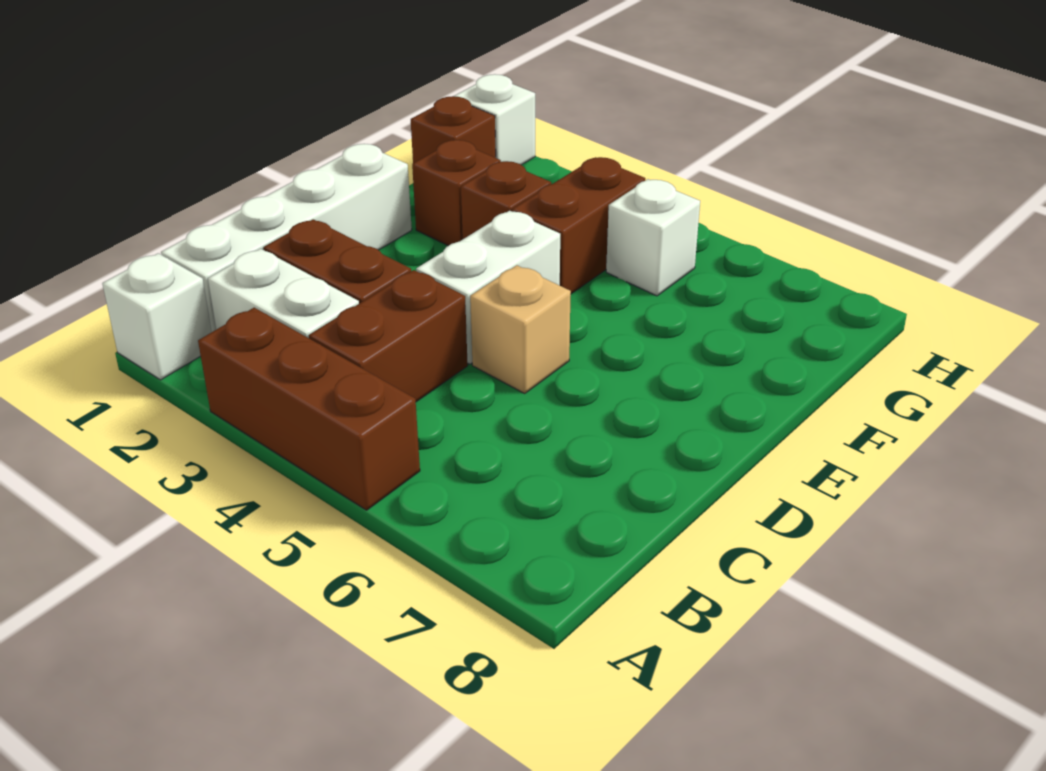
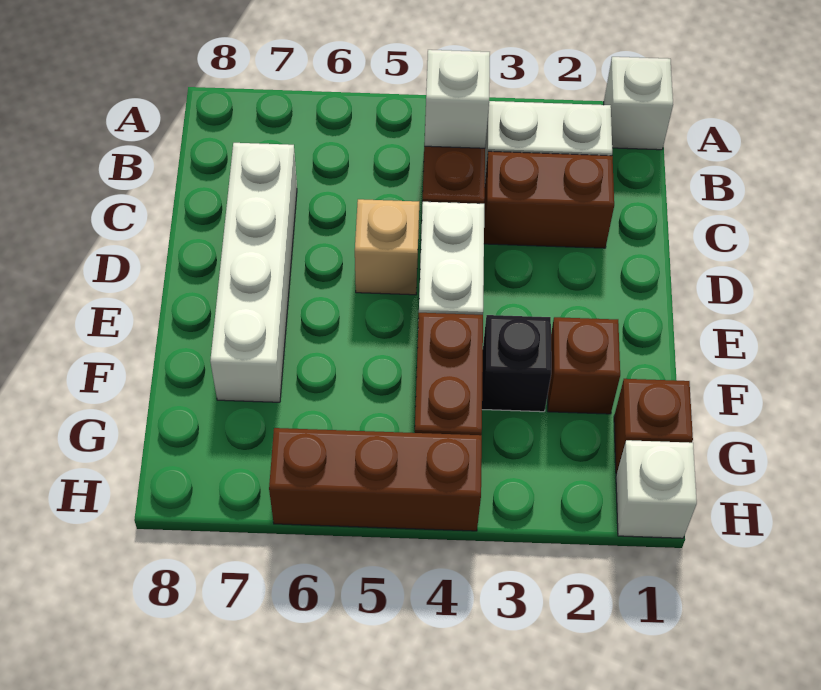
brown 1x3 brick [198,308,420,510] -> brown 1x3 brick moved to [269,428,482,531]
white 1x4 brick [161,144,412,332] -> white 1x4 brick moved to [210,143,297,402]
brown 1x1 brick [461,161,551,239] -> black 1x1 brick [482,315,551,412]
white 1x1 brick [606,179,700,296] -> white 1x1 brick moved to [424,50,490,148]

